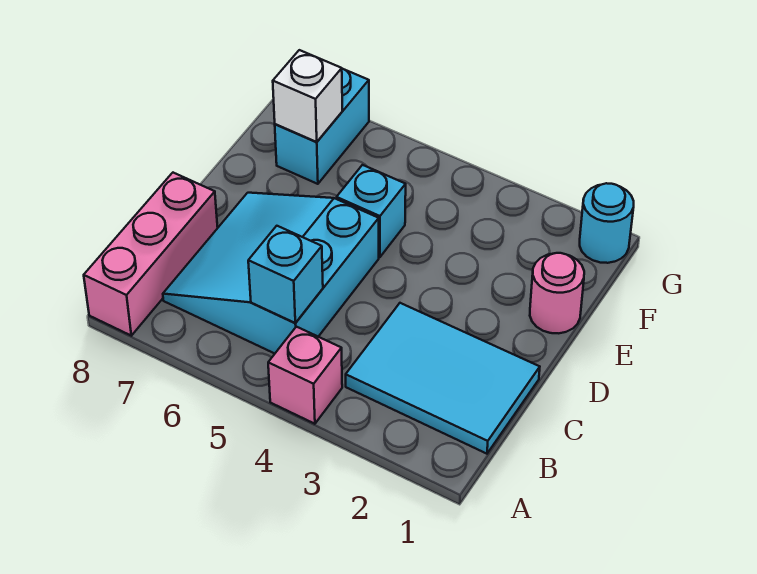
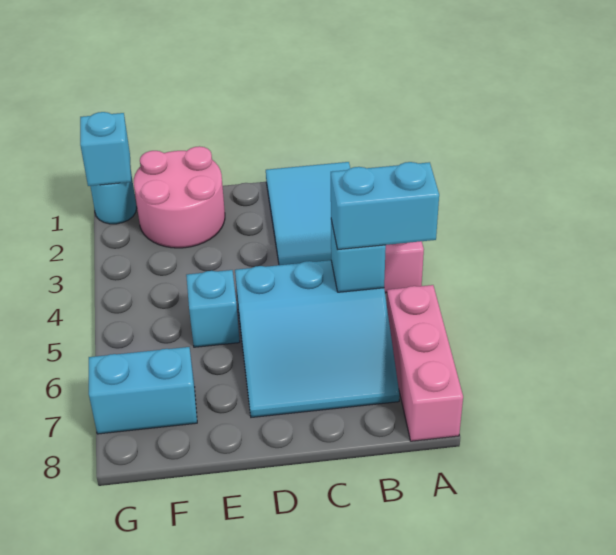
none -> cyan 1x2 brick [331,162,439,250]
pink 1x3 brick [84,173,218,336] -> pink 1x3 brick turned to [386,285,463,441]
pink 1x1 round brick [530,253,584,333] -> pink 2x2 round brick [133,146,225,248]
white 1x1 brick [273,50,342,142] -> none
none -> cyan 1x1 brick [80,112,131,186]

